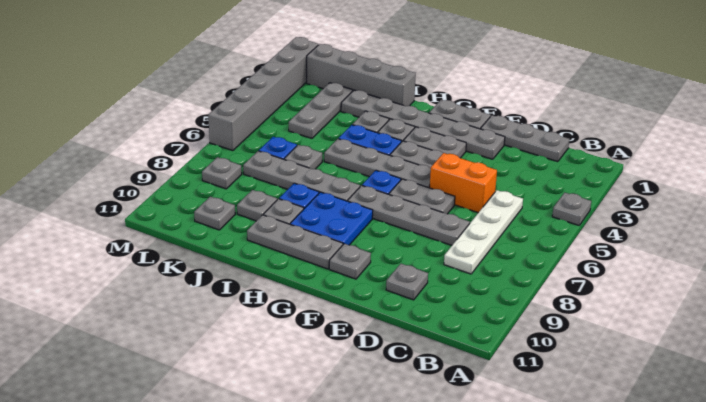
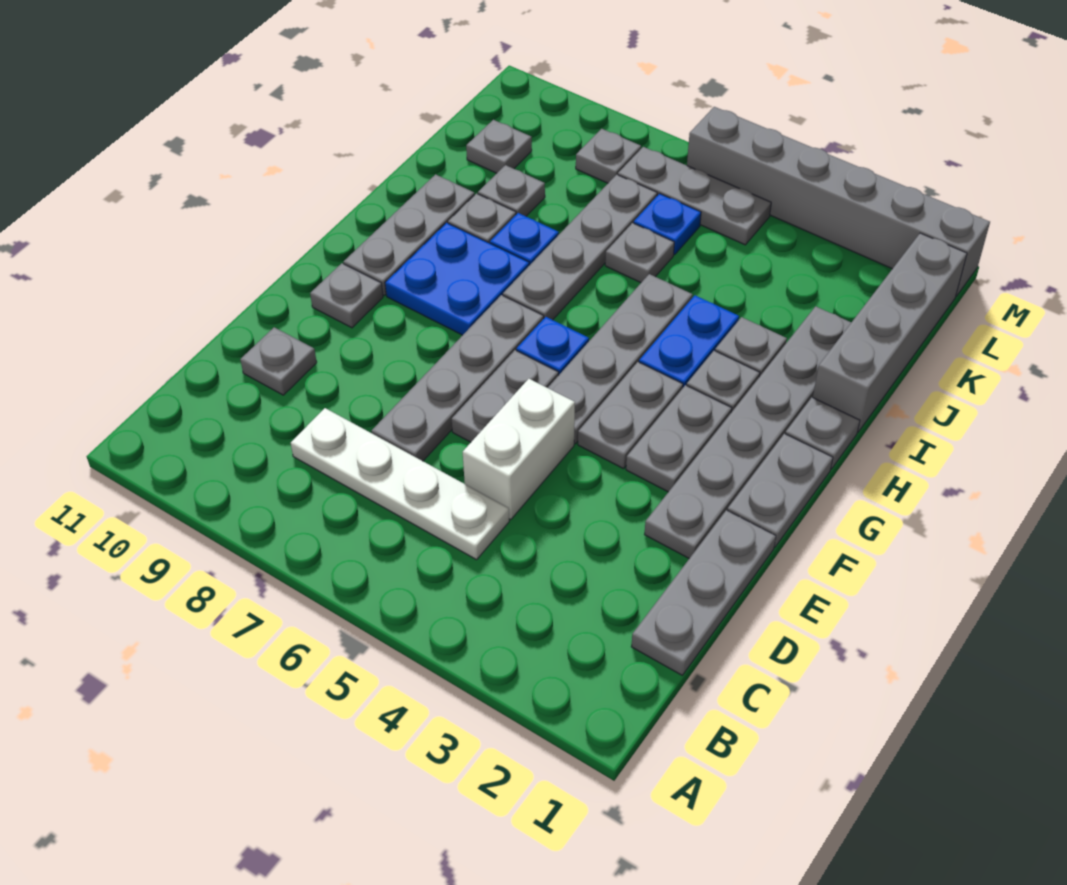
grey 1x1 plate [552,193,591,225] -> grey 1x1 plate moved to [785,397,860,469]
orange 1x2 brick [430,153,497,213] -> white 1x2 brick [463,379,575,520]
grey 1x3 plate [289,83,353,138] -> grey 1x3 plate moved to [618,147,771,245]

